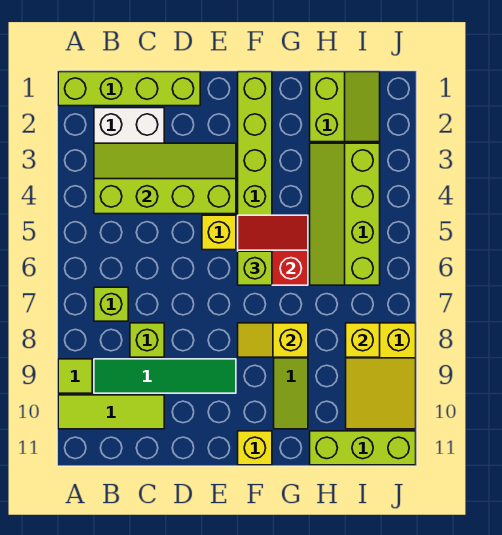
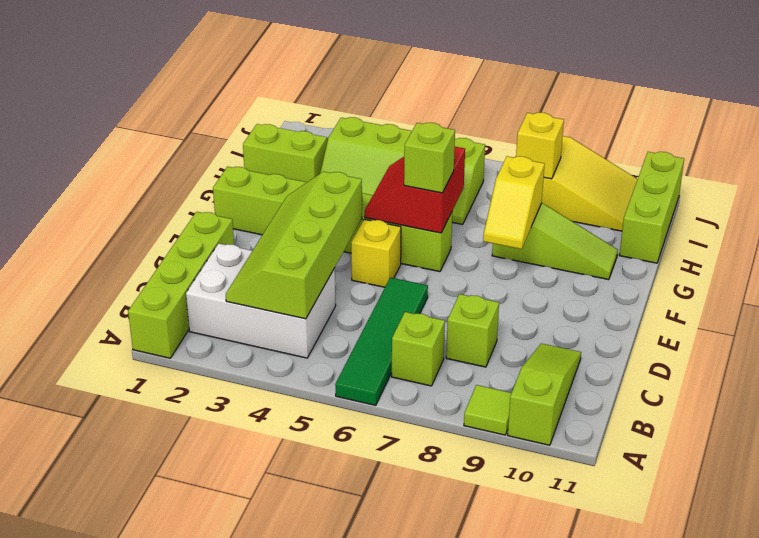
lime 1x3 tile [58,395,164,429] -> lime 1x3 slope [508,344,581,445]
green 1x4 tile [94,359,236,393] -> green 1x4 tile moved to [335,278,428,405]
yellow 1x1 brick [238,431,272,465] -> none

